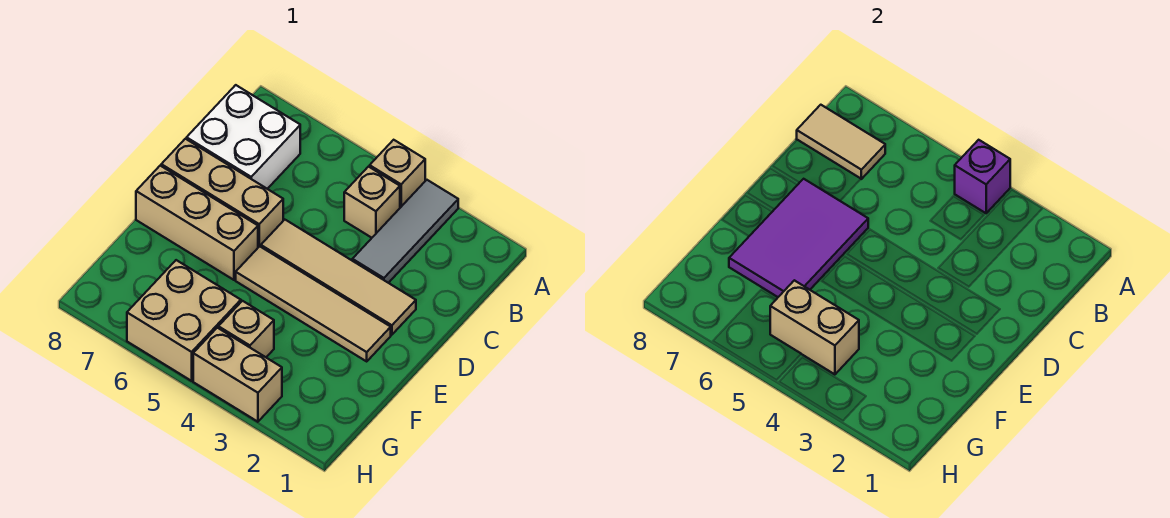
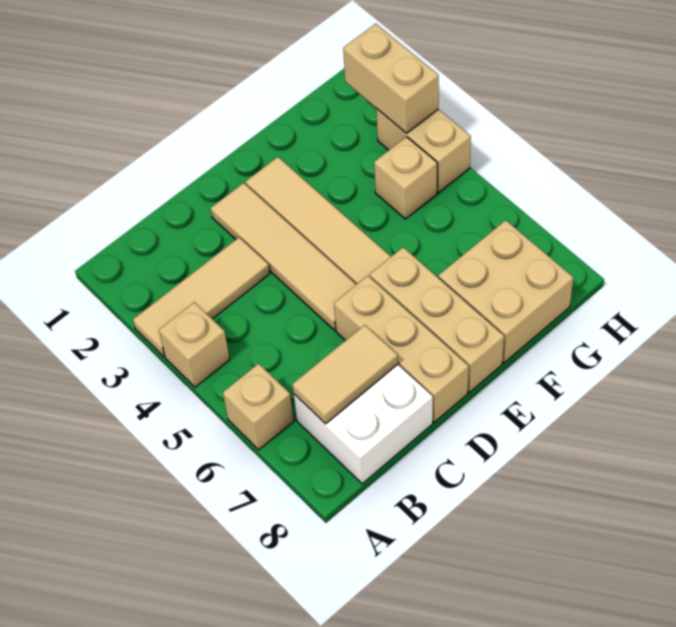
grey 1x3 tile [352,180,458,283] -> tan 1x3 tile [133,237,270,357]
purple 1x1 brick [955,140,1010,213] -> none
tan 1x1 brick [344,167,400,238] -> tan 1x1 brick moved to [223,364,294,450]
tan 1x2 tile [797,105,885,179] -> tan 1x2 tile turned to [292,325,398,424]
purple 2x3 tile [729,179,868,297] -> none
tan 1x2 brick [770,280,859,374] -> tan 1x2 brick moved to [343,23,439,133]
tan 2x2 brick [127,260,241,381] -> tan 2x2 brick moved to [438,220,573,363]

